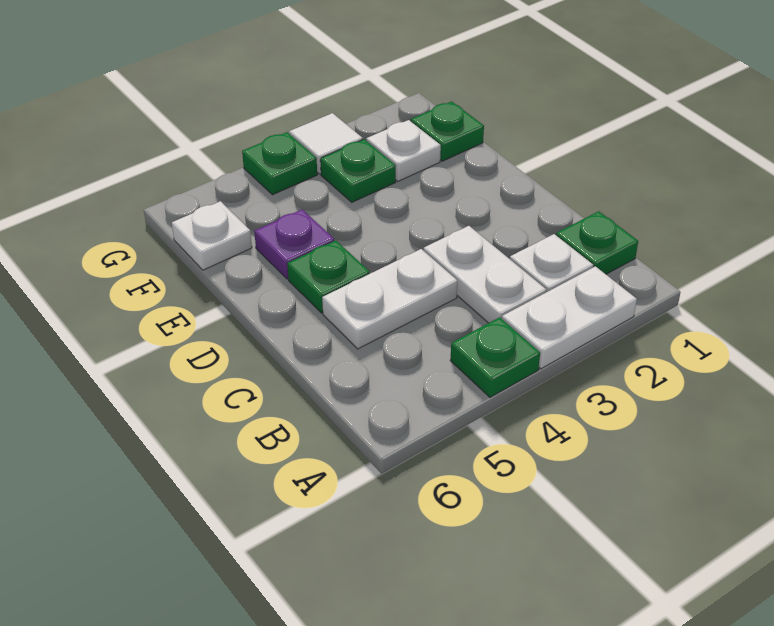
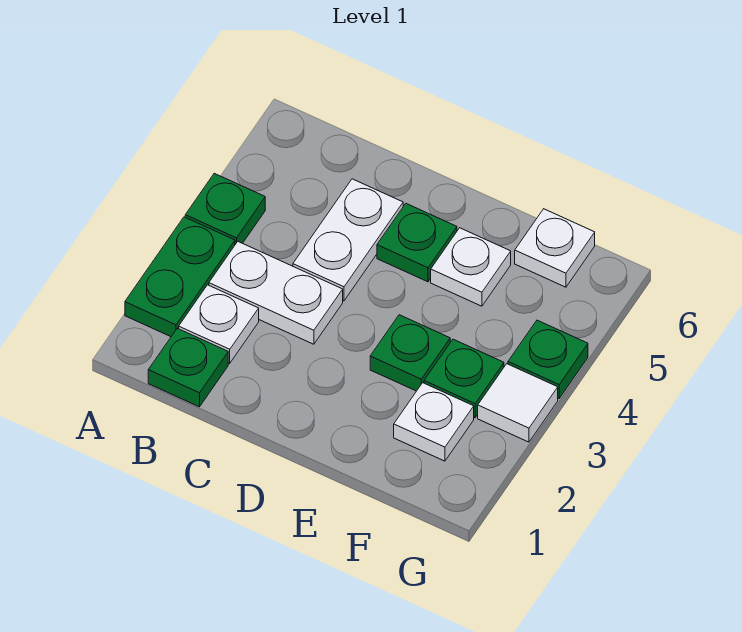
white 1x2 plate [502,266,637,369] -> green 1x2 plate [125,217,235,337]
purple 1x1 plate [254,209,334,279] -> white 1x1 plate [431,228,511,306]
green 1x1 plate [411,101,484,161] -> green 1x1 plate moved to [370,315,450,391]

